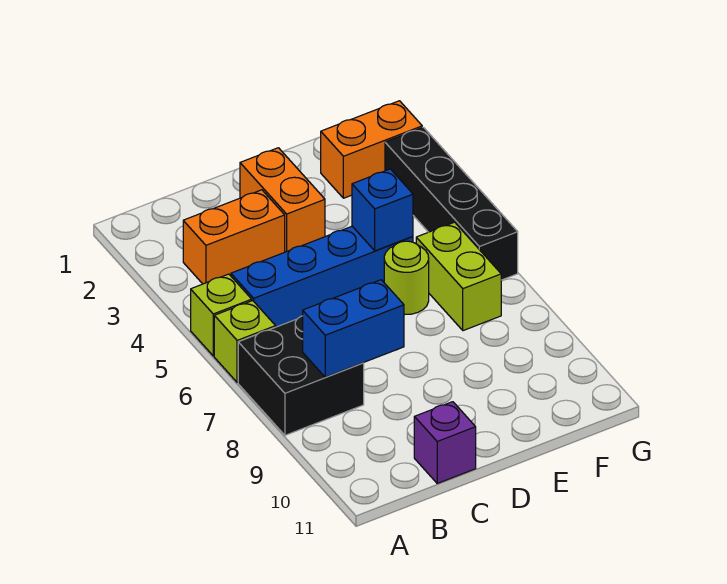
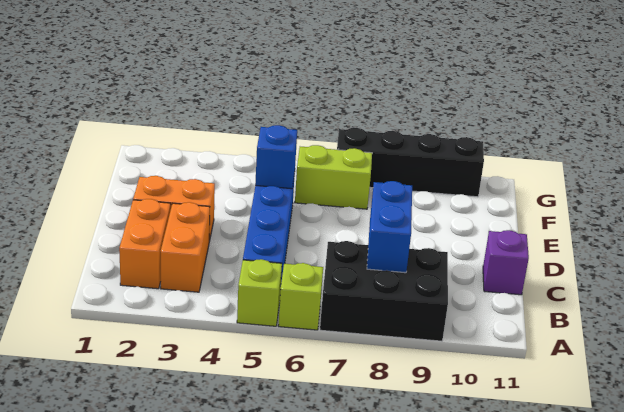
black 2x2 brick [238,316,364,435] -> black 2x3 brick [320,241,448,341]
lime 1x1 round brick [384,241,429,315] -> none
orange 1x2 brick [321,101,422,198] -> orange 1x2 brick moved to [119,199,170,289]
black 1x4 brick [385,127,518,280] -> black 1x4 brick moved to [337,128,484,197]

